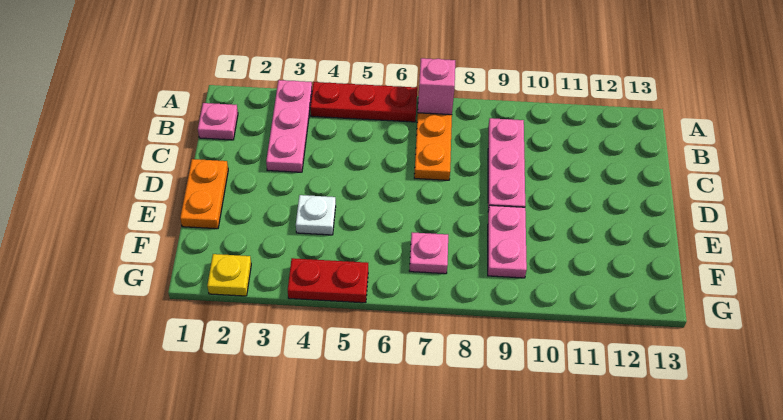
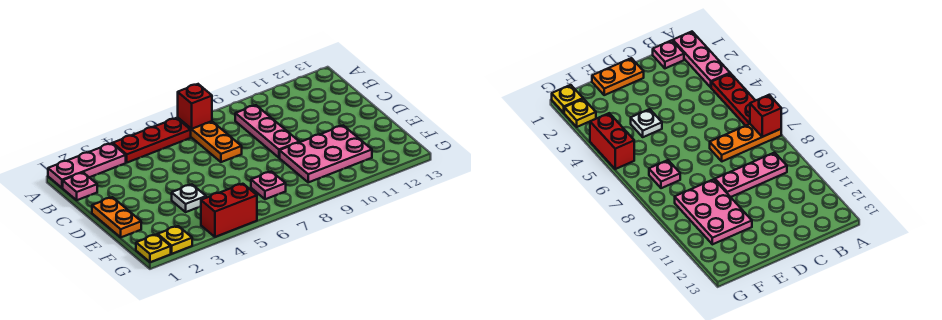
pink 1x3 plate [266,80,312,172] -> pink 1x3 plate turned to [48,143,126,188]
pink 1x1 brick [418,58,455,115] -> red 1x1 brick [178,84,212,129]
pink 1x2 plate [488,205,527,278] -> pink 2x3 plate [280,125,372,182]
none -> yellow 1x1 plate [136,234,171,262]
red 1x2 plate [288,258,368,303] -> red 1x2 brick [201,184,257,237]

